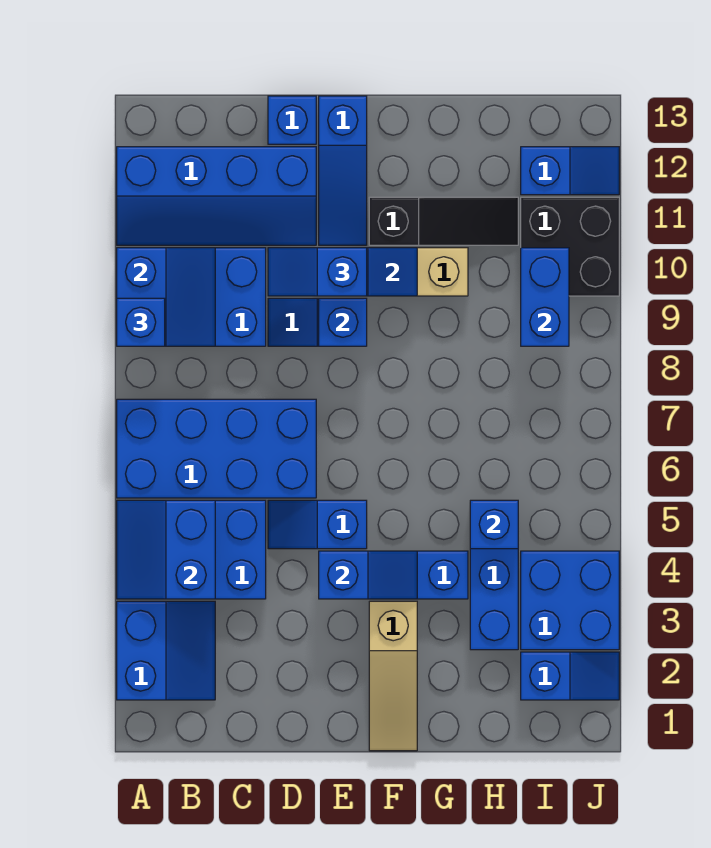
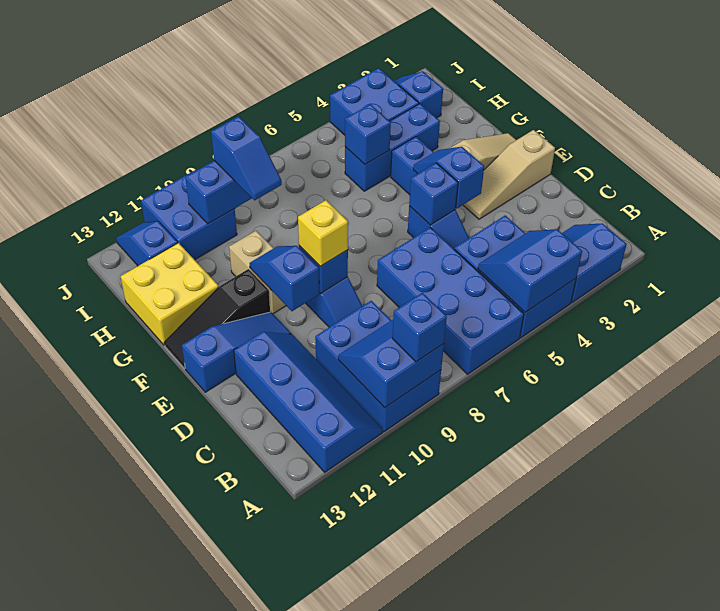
blue 2x2 slope [117,500,215,599] -> blue 2x2 slope turned to [478,230,582,312]
blue 1x2 slope [268,248,367,296] -> blue 1x2 slope moved to [211,116,282,201]
blue 1x1 brick [268,96,316,144] -> blue 1x1 brick moved to [409,163,458,225]
none -> tan 1x3 slope [463,130,555,219]
none -> yellow 1x1 brick [298,200,348,266]
black 1x3 slope [369,197,518,245] -> black 1x3 slope turned to [164,269,270,369]
none -> yellow 2x2 brick [121,243,219,345]
black 2x2 brick [521,197,619,296] -> blue 2x2 brick [141,170,237,260]

